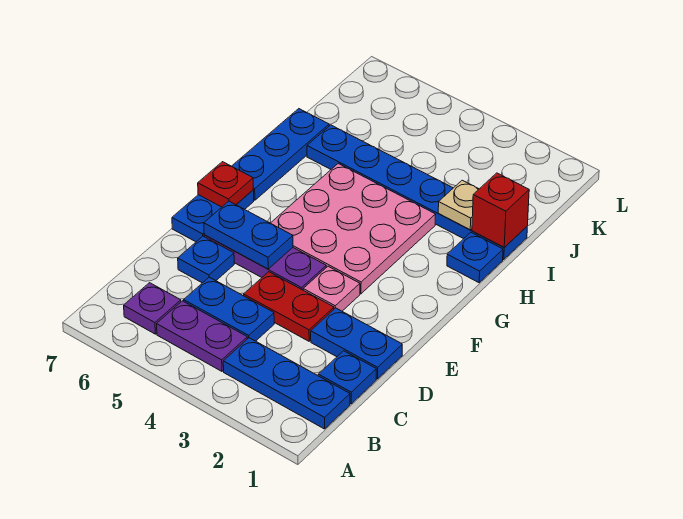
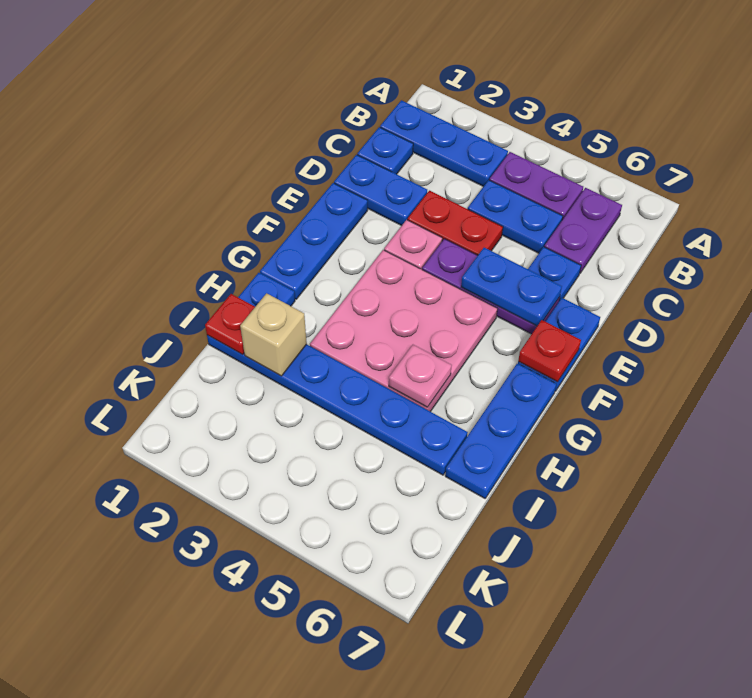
purple 1x1 plate [124,283,181,334] -> purple 1x2 plate [544,188,622,273]
none -> blue 1x3 plate [260,183,368,299]
none -> pink 1x1 plate [389,345,452,407]
red 1x1 brick [472,173,529,247] -> red 1x1 plate [205,294,255,355]
tan 1x1 plate [438,180,479,230] -> tan 1x1 brick [240,293,307,376]

